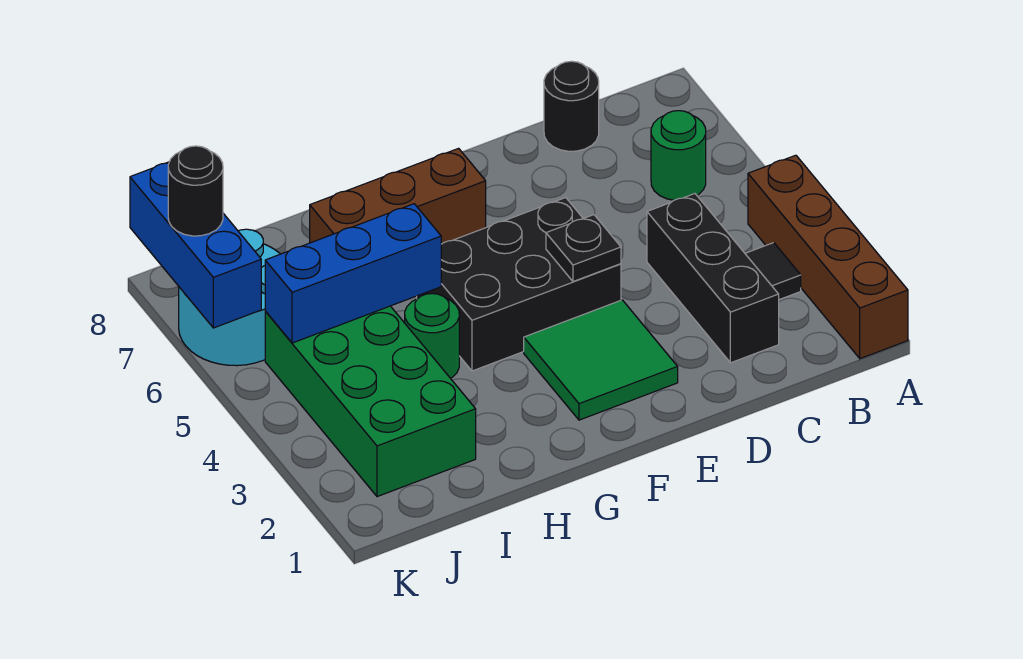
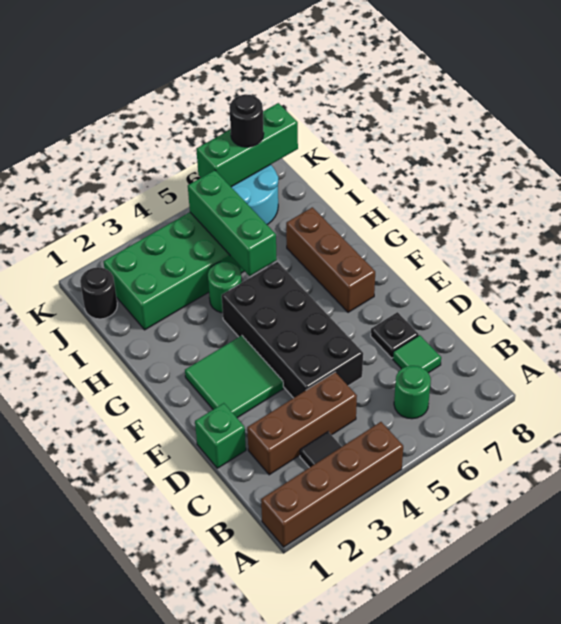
black 1x3 brick [647,194,779,363] -> brown 1x3 brick [247,372,357,475]
none -> green 1x1 tile [393,335,441,373]
black 1x1 round brick [544,61,599,151] -> black 1x1 round brick moved to [80,267,117,319]
none -> green 1x1 brick [195,403,246,468]
black 2x3 brick [417,198,621,371] -> black 2x4 brick [222,262,363,398]
black 1x1 plate [546,215,621,282] -> black 1x1 plate moved to [371,312,419,358]
blue 1x3 brick [265,204,441,343] -> green 1x3 brick [188,170,277,276]
blue 1x3 brick [130,162,261,328] -> green 1x3 brick [196,103,298,187]

